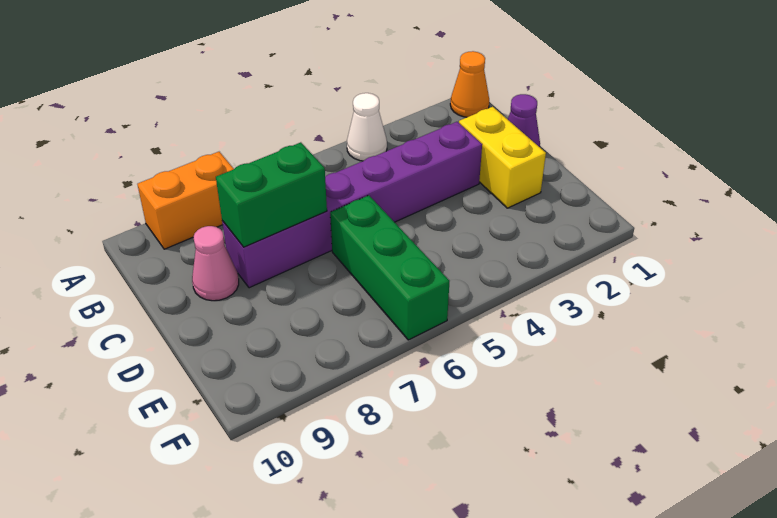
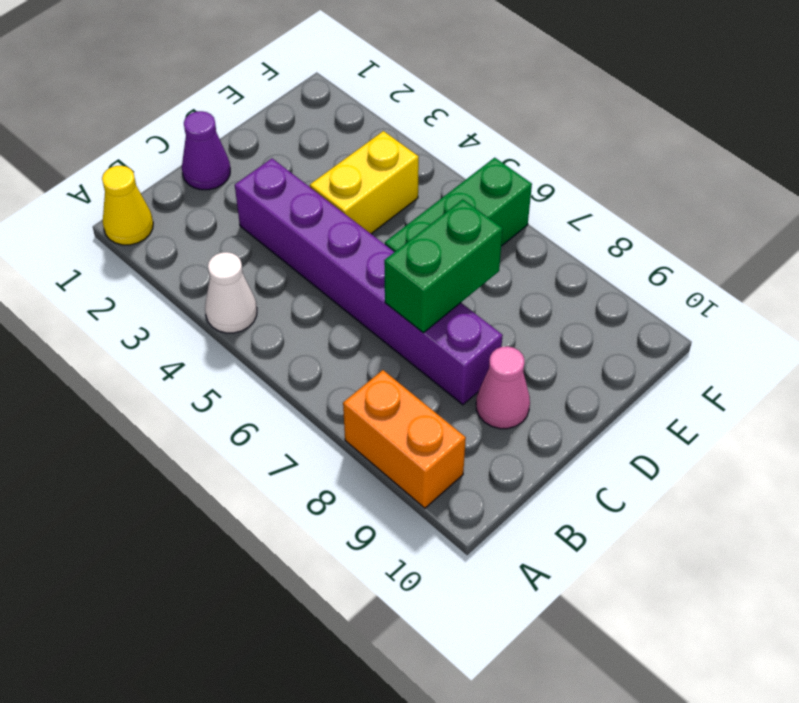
orange 1x1 cone [450,51,489,117] -> yellow 1x1 cone [102,166,153,245]
yellow 1x2 brick [459,107,546,208] -> yellow 1x2 brick moved to [310,131,419,234]
green 1x2 brick [216,142,327,247] -> green 1x2 brick turned to [384,199,503,333]

